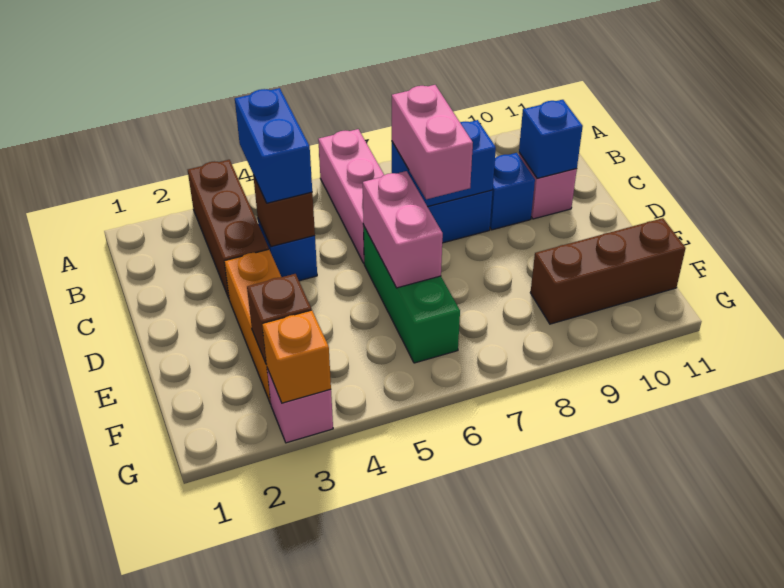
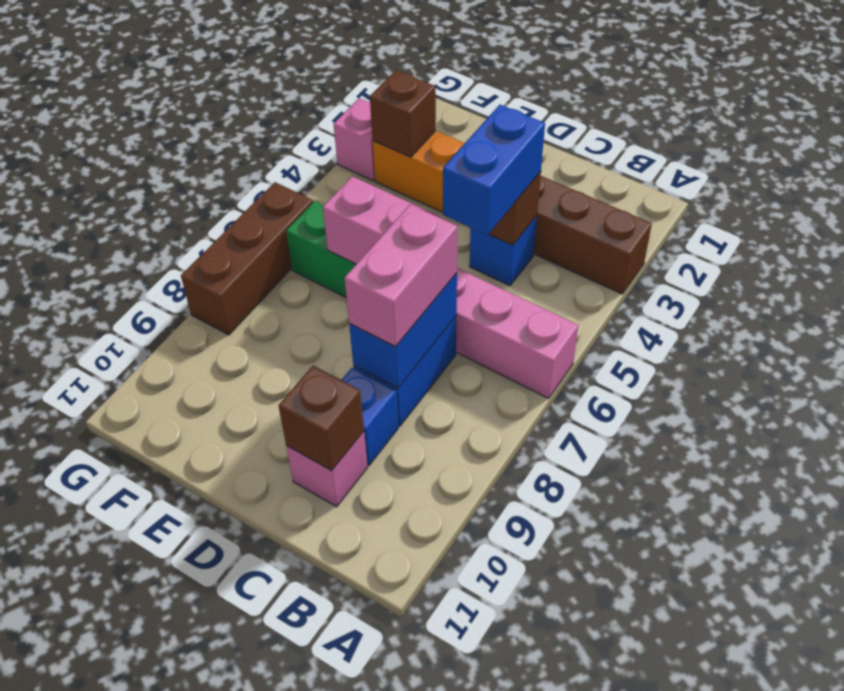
blue 1x2 brick [235,88,312,203] -> blue 1x2 brick turned to [443,105,545,235]
pink 1x2 brick [392,85,473,199] -> pink 1x2 brick turned to [345,204,458,347]
blue 1x1 brick [519,100,583,178] -> brown 1x1 brick [279,366,364,471]
brown 1x3 brick [530,218,686,324] -> brown 1x3 brick moved to [181,182,313,335]
orange 1x1 brick [262,310,331,403] -> none

